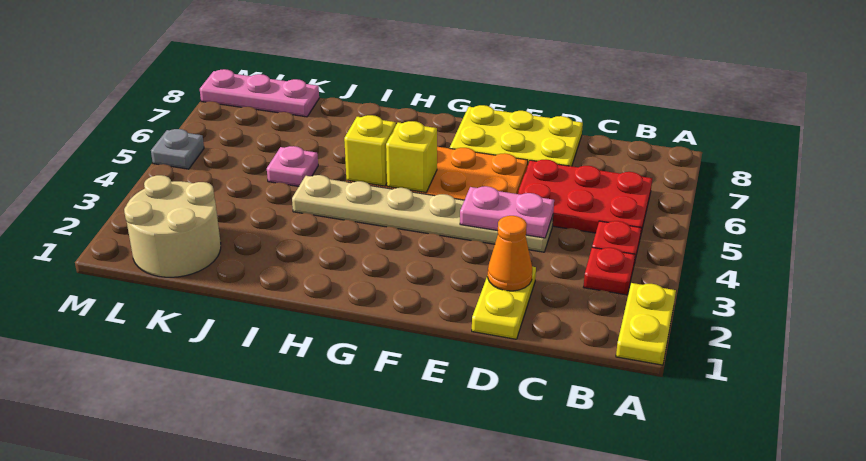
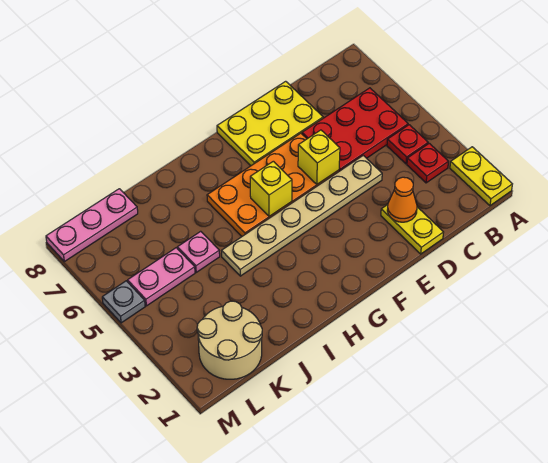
pink 1x2 plate [460,186,554,238] -> pink 1x2 plate moved to [128,248,195,306]
yellow 1x1 brick [344,115,396,186] -> yellow 1x1 brick moved to [298,130,340,184]

